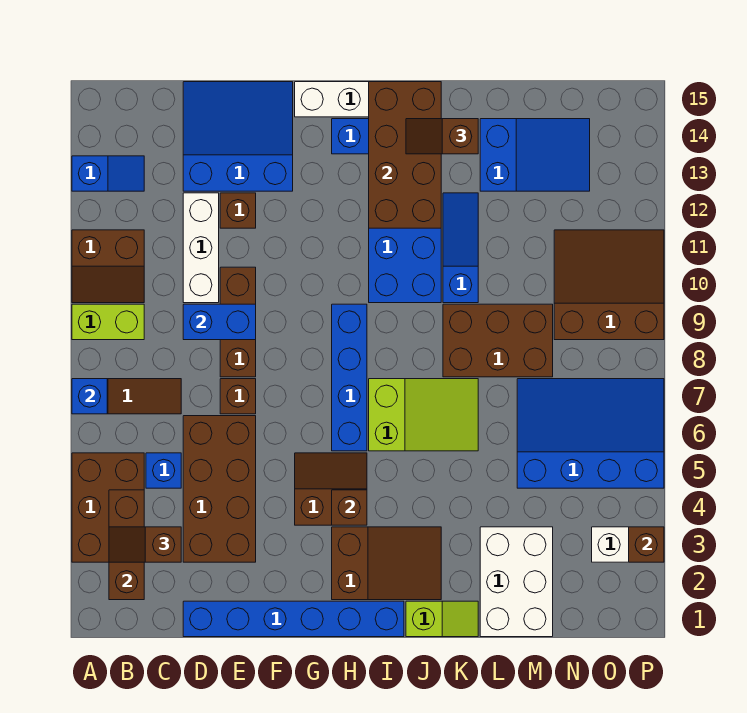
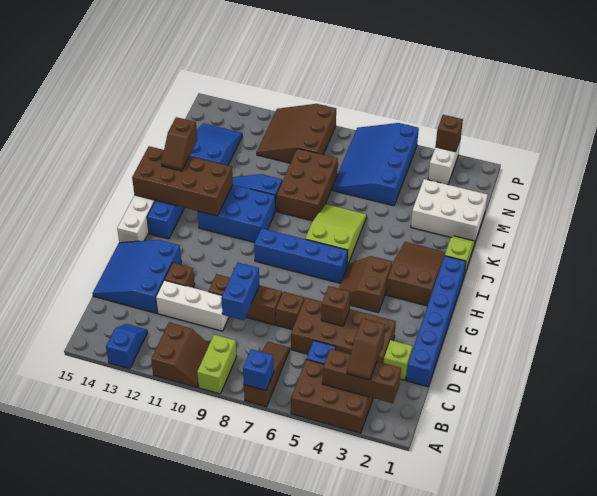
none -> lime 1x1 brick [384,340,413,380]
brown 1x1 brick [332,490,367,525] -> brown 1x1 brick moved to [321,286,351,326]

